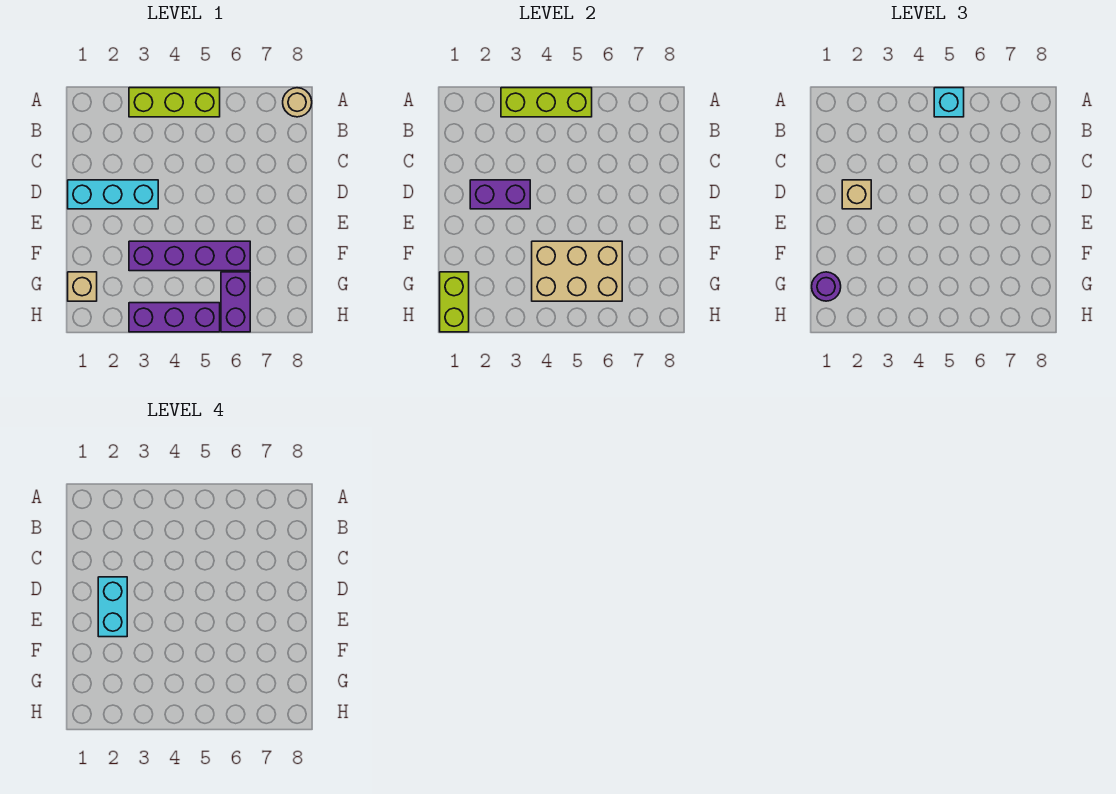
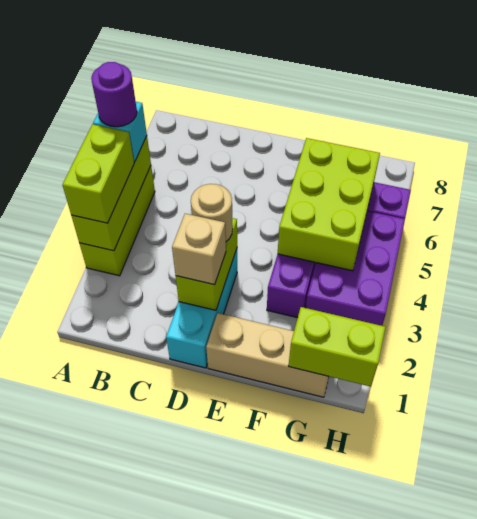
none -> lime 1x2 brick [63,124,134,223]
tan 1x1 round brick [283,88,312,117] -> tan 1x1 round brick moved to [191,184,233,241]
purple 1x2 brick [470,180,530,209] -> lime 1x2 brick [176,218,237,310]
cyan 1x2 brick [98,577,127,637] -> none
tan 2x3 brick [532,241,622,301] -> lime 2x3 brick [278,138,380,271]
tan 1x1 brick [68,272,97,301] -> tan 1x3 brick [206,313,329,397]
purple 1x1 round brick [812,272,841,301] -> purple 1x1 round brick moved to [91,62,137,127]
purple 1x3 brick [129,303,220,332] -> purple 2x3 brick [306,211,405,326]

